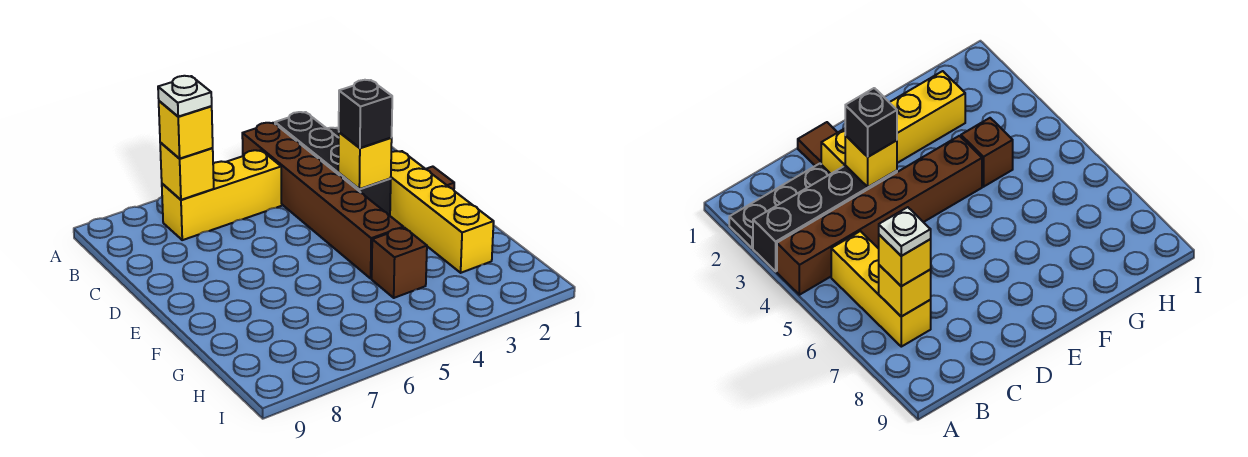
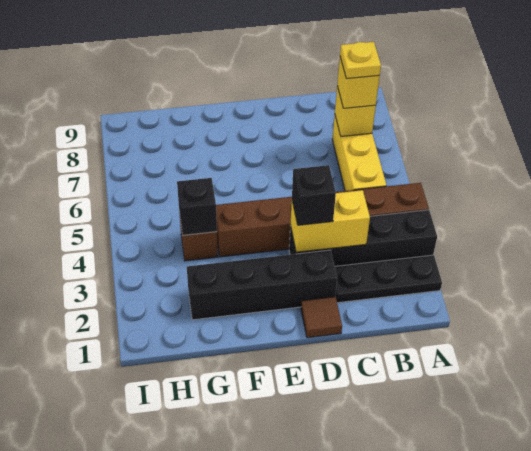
white 1x1 plate [158,76,212,117] -> yellow 1x1 plate [340,42,381,79]
yellow 1x4 brick [390,151,494,273] -> black 1x4 brick [187,250,337,320]
yellow 1x1 brick [338,132,392,189] -> yellow 1x2 brick [290,190,370,252]
none -> black 1x1 brick [177,178,217,235]

